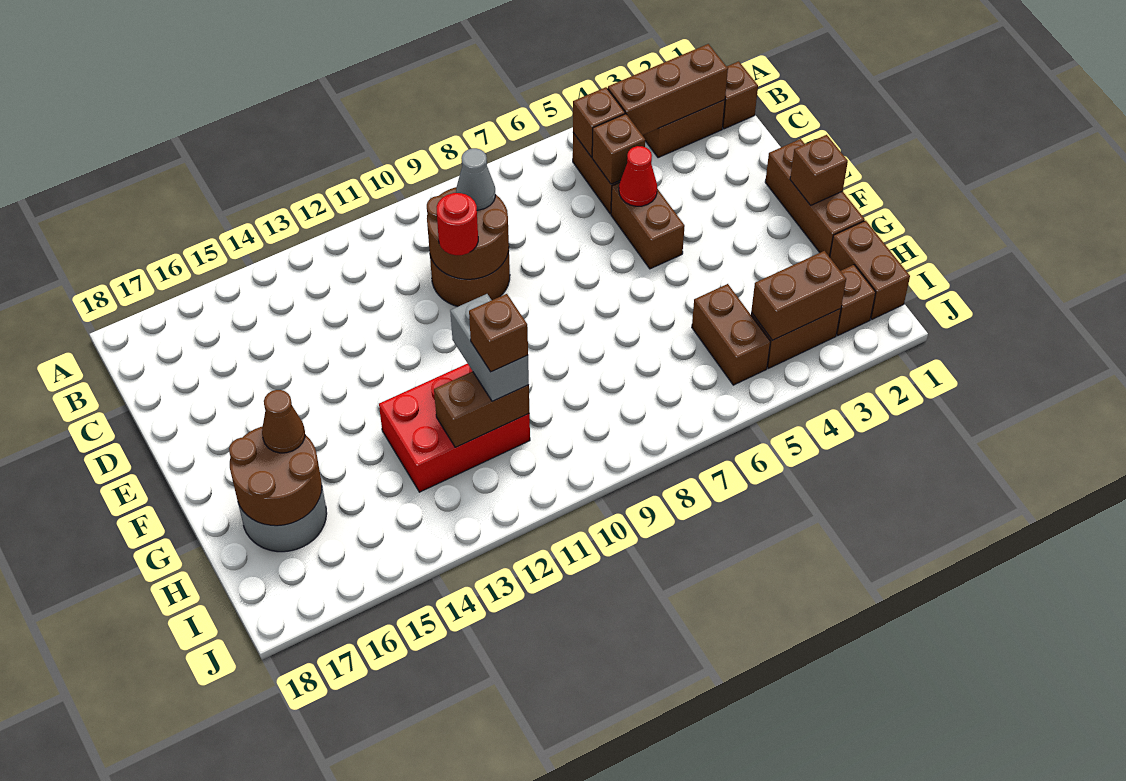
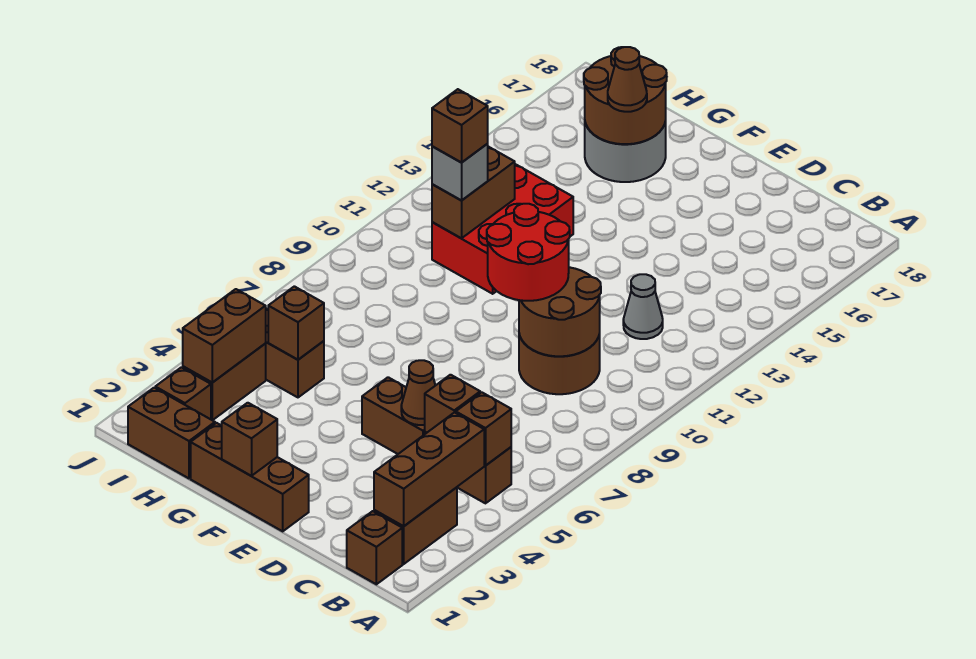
grey 1x1 cone [456,148,495,210] -> grey 1x1 cone moved to [623,274,663,339]
red 1x1 cone [619,146,657,206] -> brown 1x1 cone [401,360,435,425]
red 1x1 round brick [437,193,478,255] -> red 2x2 round brick [487,204,570,301]
grey 1x2 brick [450,294,529,401] -> grey 1x1 brick [432,144,488,201]
none -> brown 1x1 brick [268,286,324,360]

